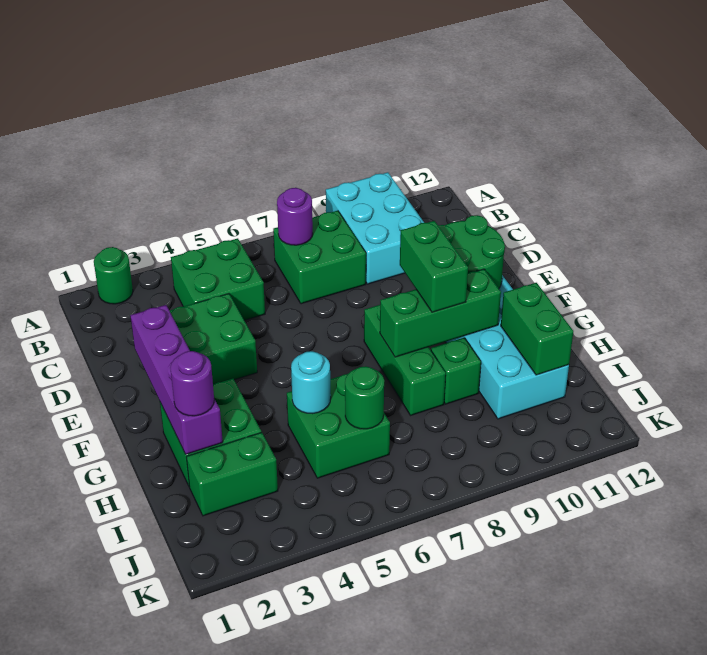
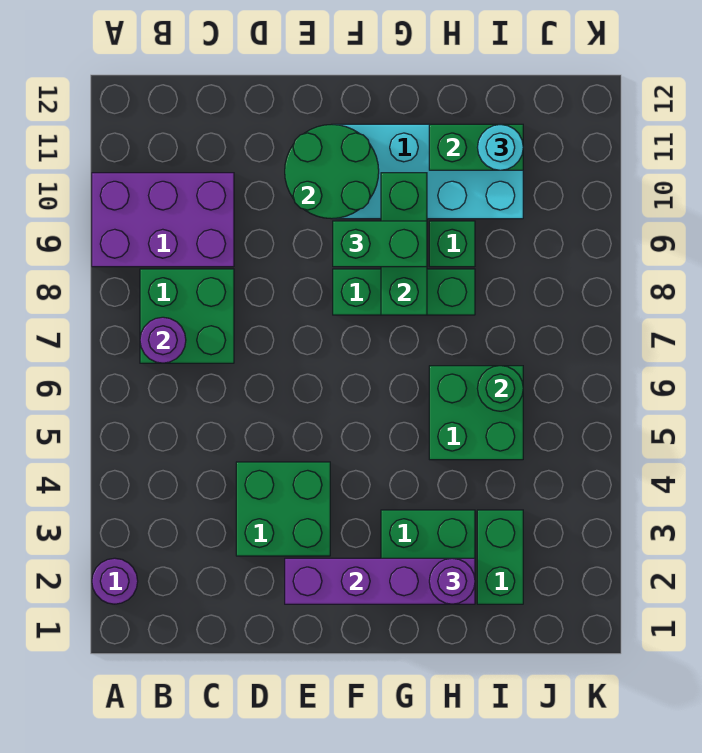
green 1x1 round brick [94,247,133,304] -> purple 1x1 round brick [92,558,138,604]
cyan 2x3 brick [326,172,424,284] -> purple 2x3 brick [92,173,234,267]
green 2x2 brick [171,238,265,320] -> none
cyan 1x1 round brick [291,351,331,414] -> cyan 1x1 round brick moved to [477,124,523,170]

